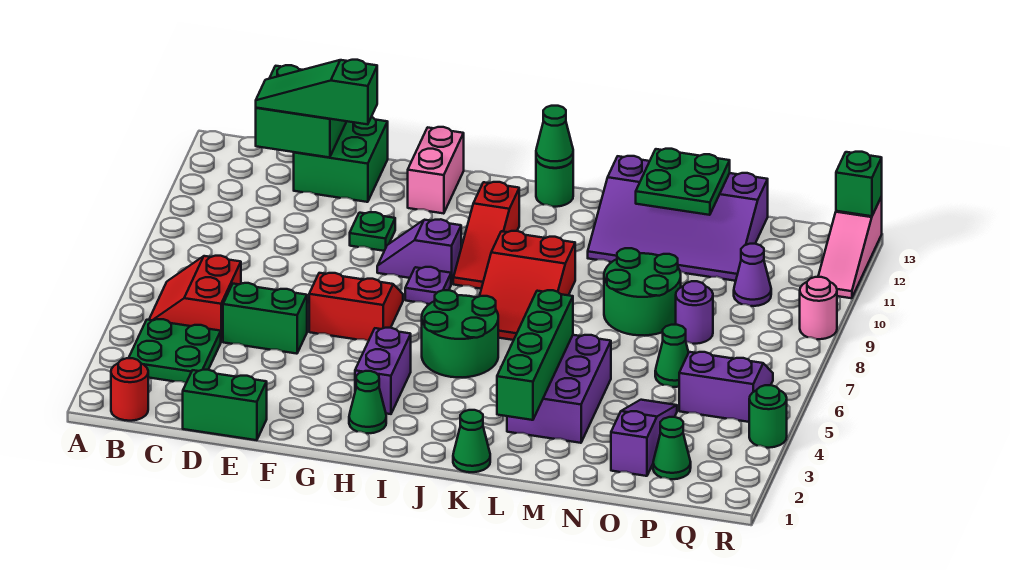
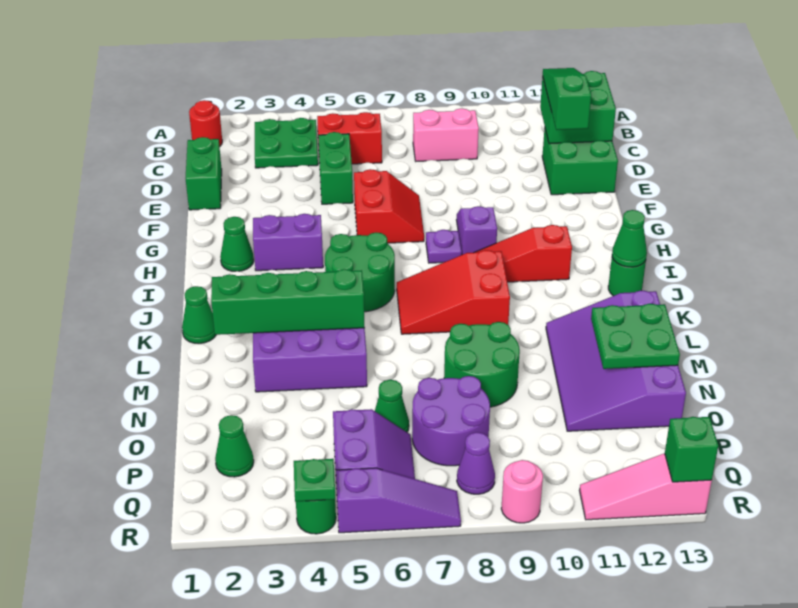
green 1x1 plate [350,212,395,251] -> green 1x1 plate moved to [294,459,335,502]
pink 1x2 brick [408,127,464,214] -> pink 1x2 brick moved to [413,109,479,161]
purple 1x3 slope [611,400,677,476] -> purple 1x3 slope moved to [336,468,461,533]
purple 1x1 round brick [676,281,713,344] -> purple 2x2 round brick [412,376,490,466]
purple 1x1 cone [734,244,771,306] -> purple 1x1 cone moved to [457,432,495,494]

